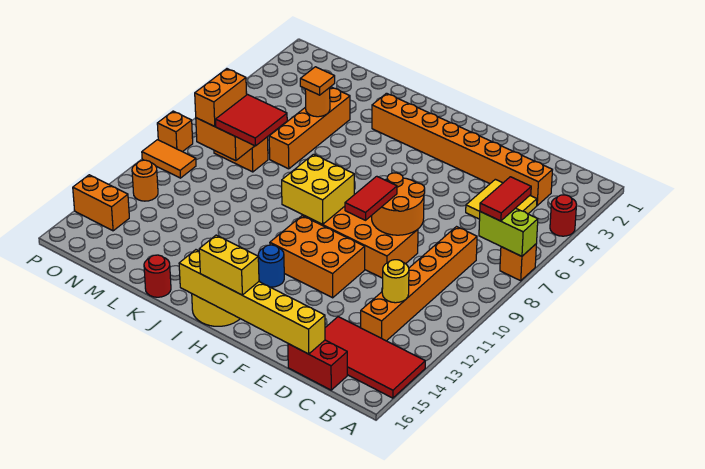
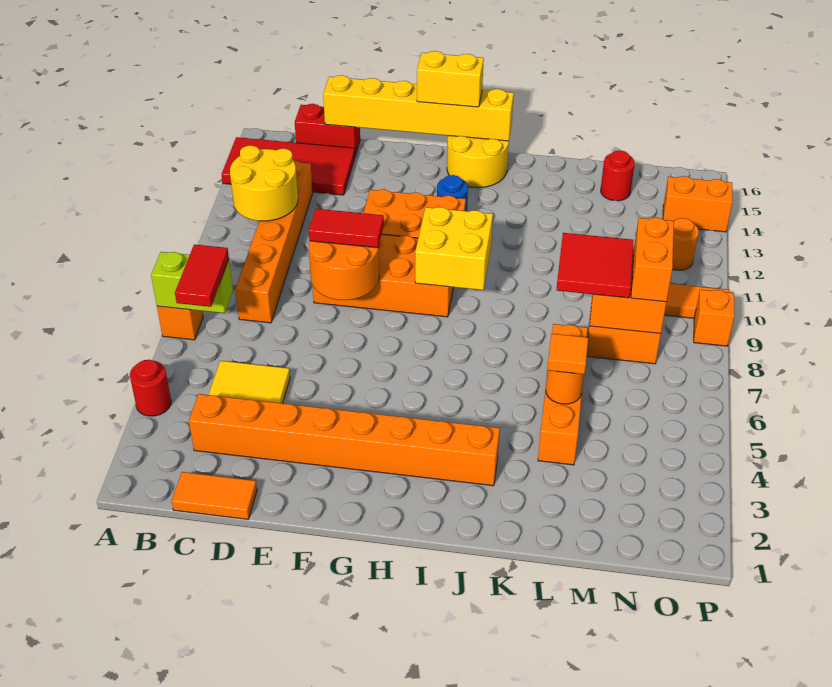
none -> orange 1x2 tile [172,472,257,519]
yellow 1x1 round brick [382,260,409,303] -> yellow 2x2 round brick [230,146,298,221]
red 1x2 tile [345,176,397,220] -> red 1x2 tile turned to [309,209,384,248]
red 1x1 round brick [144,255,171,297] -> red 1x1 round brick moved to [601,150,635,201]

